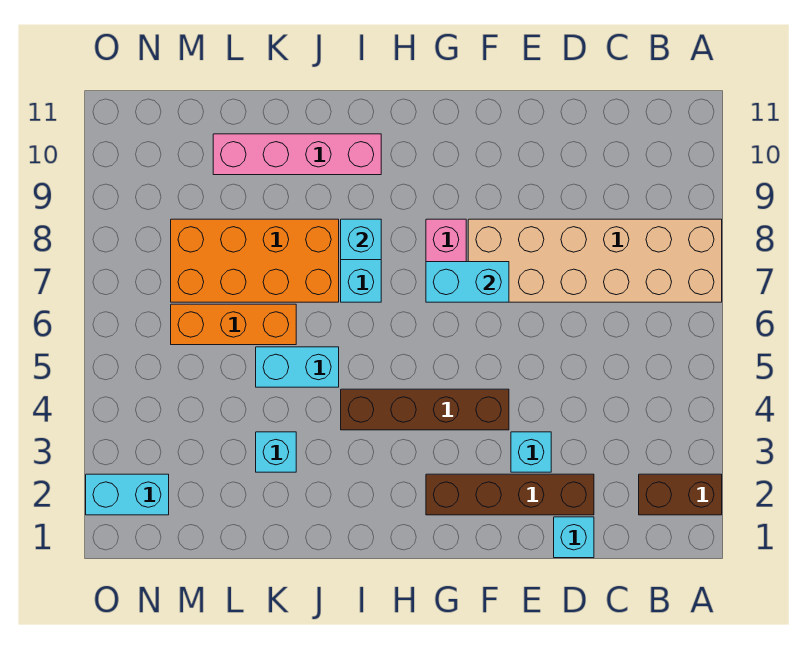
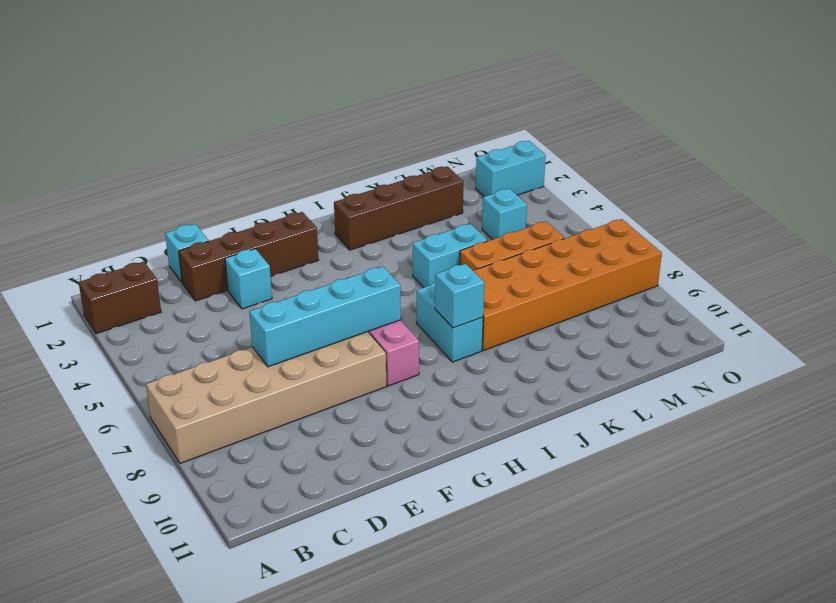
brown 1x4 brick [341,389,509,430] -> brown 1x4 brick moved to [334,166,463,250]
cyan 1x2 brick [426,262,509,302] -> cyan 1x4 brick [249,266,401,367]
pink 1x4 brick [213,134,381,175] -> none
orange 2x4 brick [171,219,339,302] -> orange 2x6 brick [473,219,662,350]
cyan 1x1 brick [256,432,296,472] -> cyan 1x1 brick moved to [482,189,527,240]

